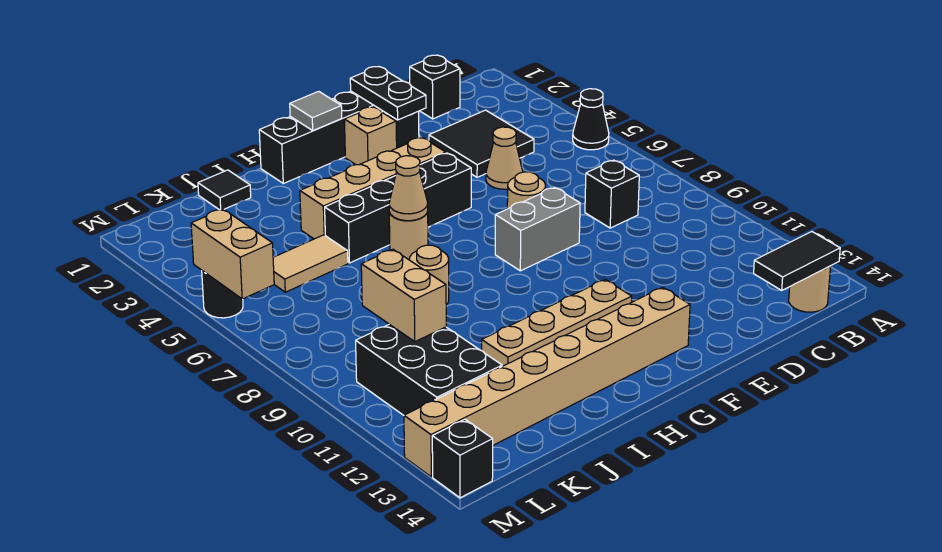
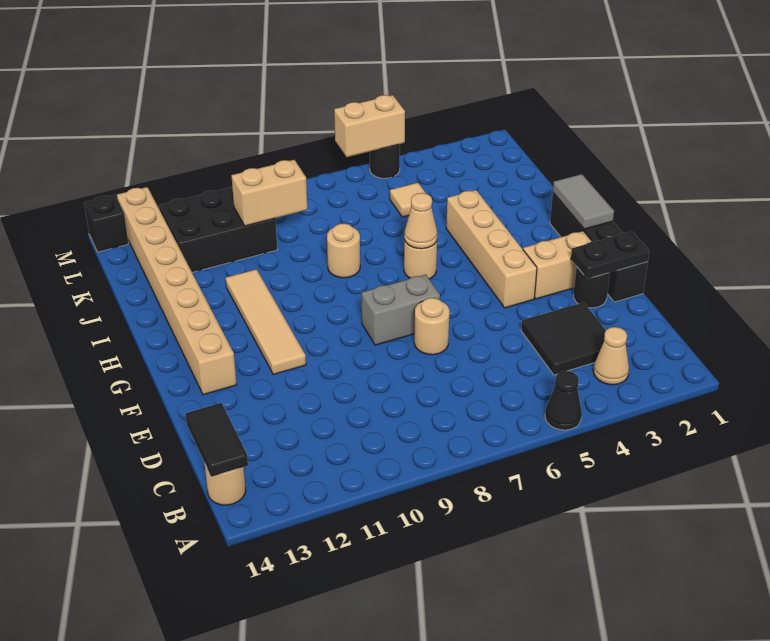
black 1x1 brick [410,55,460,119] -> none
black 1x1 brick [585,160,639,228] -> none
tan 1x1 cone [486,127,523,189] -> tan 1x1 cone moved to [593,327,629,385]
grey 1x2 brick [495,187,580,271] -> grey 1x2 brick turned to [362,275,440,345]
tan 1x1 brick [344,107,397,165] -> tan 1x2 brick [523,231,592,299]
black 1x4 brick [325,153,471,263] -> none
tan 1x4 plate [482,280,632,366] -> tan 1x4 tile [226,269,306,374]
grey 1x1 tile [290,91,342,130] -> grey 1x2 tile [553,174,614,229]
black 1x1 tile [198,170,251,210] -> none
tan 1x2 tile [273,235,348,292] -> tan 1x1 tile [390,183,426,217]

